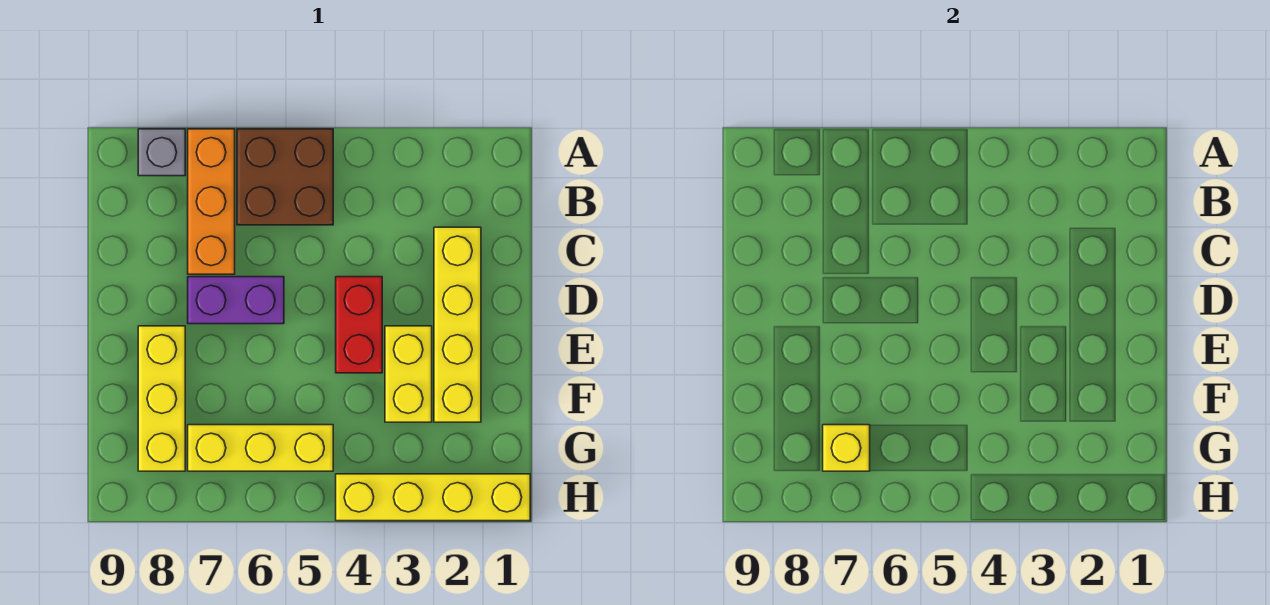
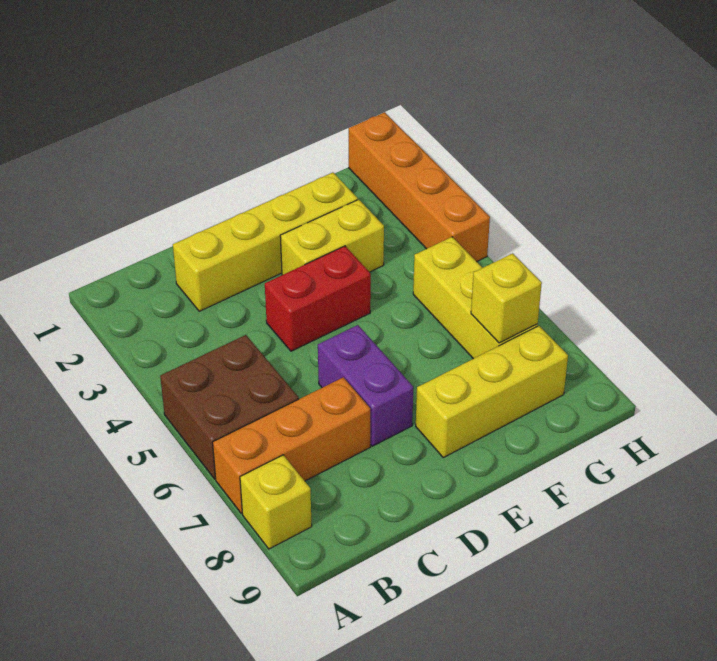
grey 1x1 brick [138,129,185,176] -> yellow 1x1 brick [240,455,312,549]
yellow 1x4 brick [336,474,530,521] -> orange 1x4 brick [349,112,490,262]

